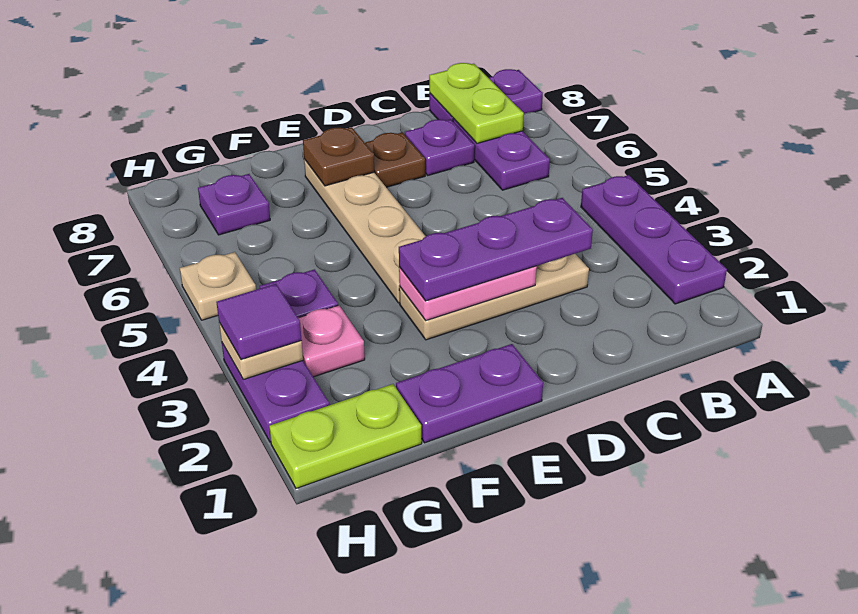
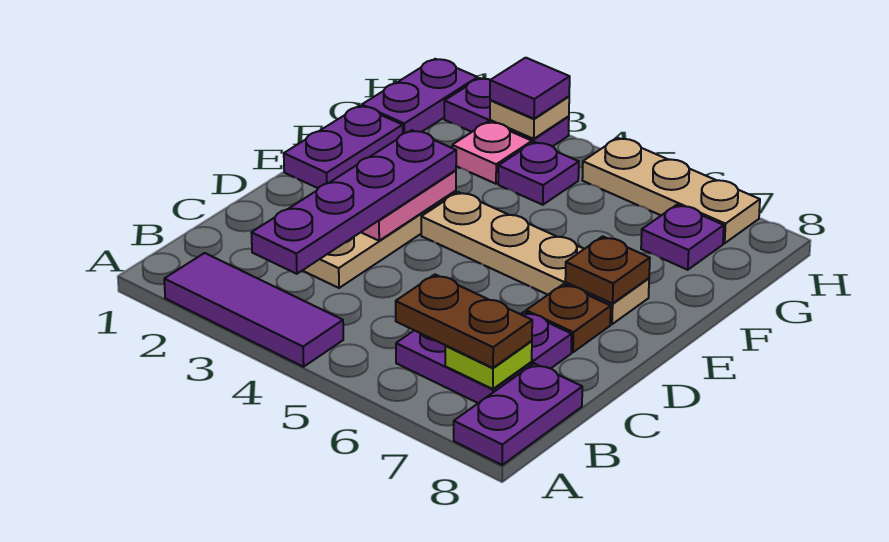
purple 1x3 plate [581,175,727,304] -> purple 1x3 tile [164,253,343,367]
none -> brown 1x2 plate [396,275,532,368]
lime 1x2 plate [429,63,524,143] -> lime 1x1 plate [445,341,532,389]
purple 1x3 plate [399,198,593,301] -> purple 1x4 plate [251,130,456,274]
lime 1x2 plate [269,384,422,489] -> purple 1x2 plate [362,59,478,134]
tan 1x1 plate [180,252,256,320] -> tan 1x3 plate [582,138,760,243]

